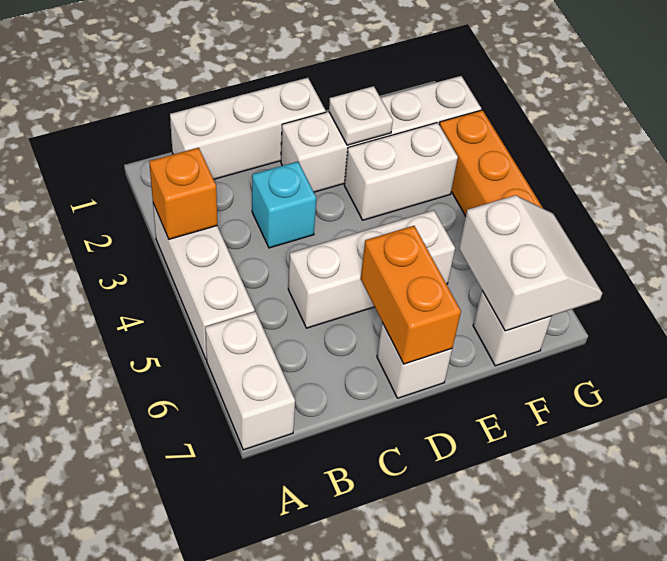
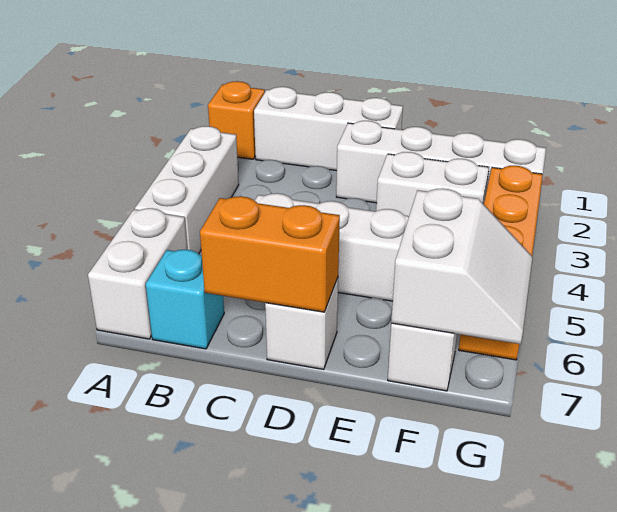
orange 1x1 brick [149,148,217,239] -> orange 1x1 brick moved to [208,81,265,159]
cyan 1x1 brick [252,162,316,248] -> cyan 1x1 brick moved to [146,249,224,349]
orange 1x2 brick [361,226,461,364] -> orange 1x2 brick turned to [200,196,340,312]
white 1x1 plate [329,86,393,145] -> none

